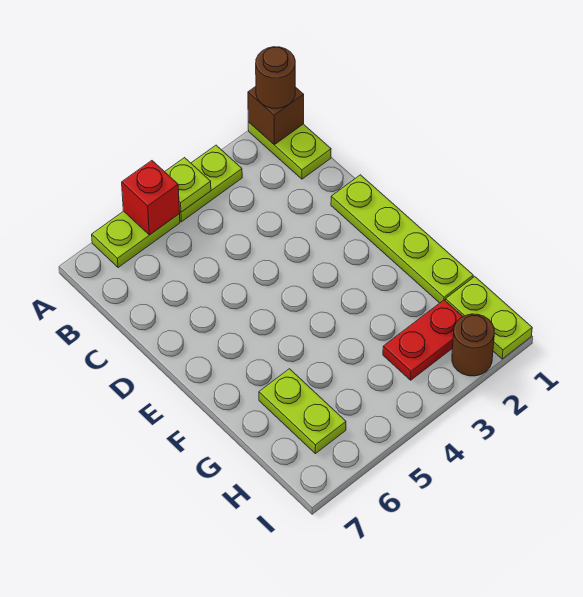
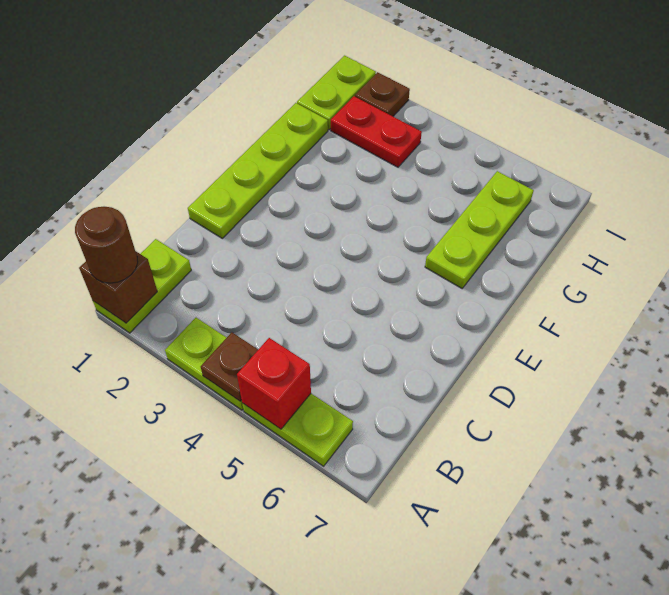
lime 1x1 plate [165,158,211,212] -> brown 1x1 plate [201,332,258,401]
lime 1x2 plate [259,369,346,454] -> lime 1x3 plate [425,171,534,288]
brown 1x1 round brick [452,314,495,376] -> brown 1x1 plate [355,72,410,116]

